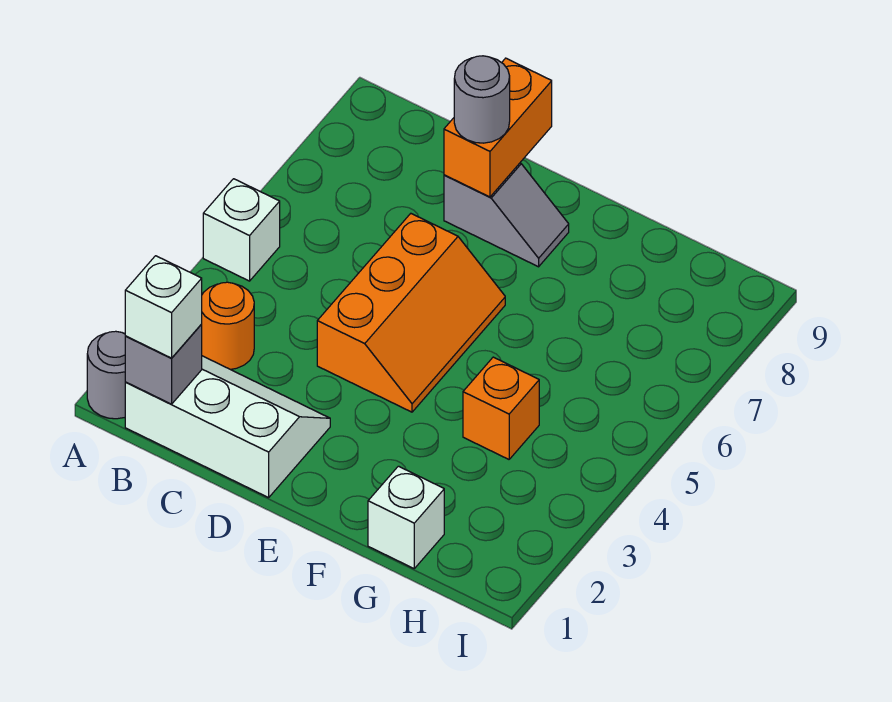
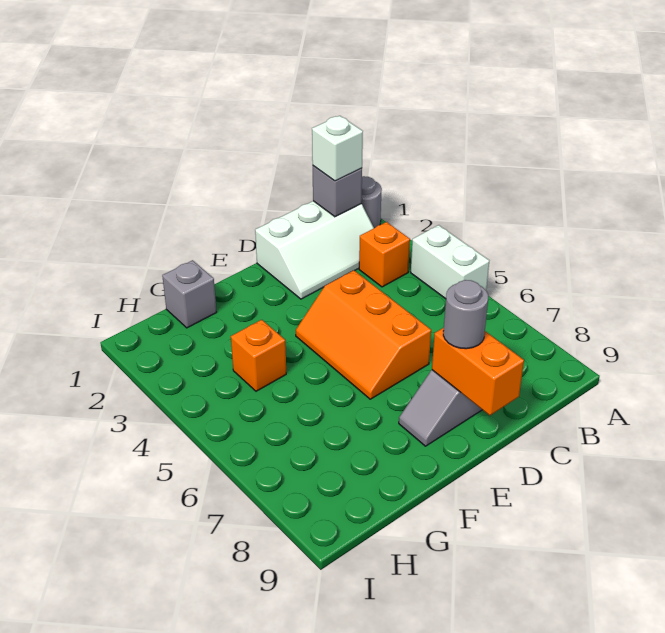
white 1x1 brick [203,179,280,281] -> white 1x2 brick [411,225,489,299]
orange 1x1 round brick [202,282,254,369] -> orange 1x1 brick [359,222,410,287]
white 1x1 brick [368,466,444,568] -> grey 1x1 brick [162,260,217,328]

